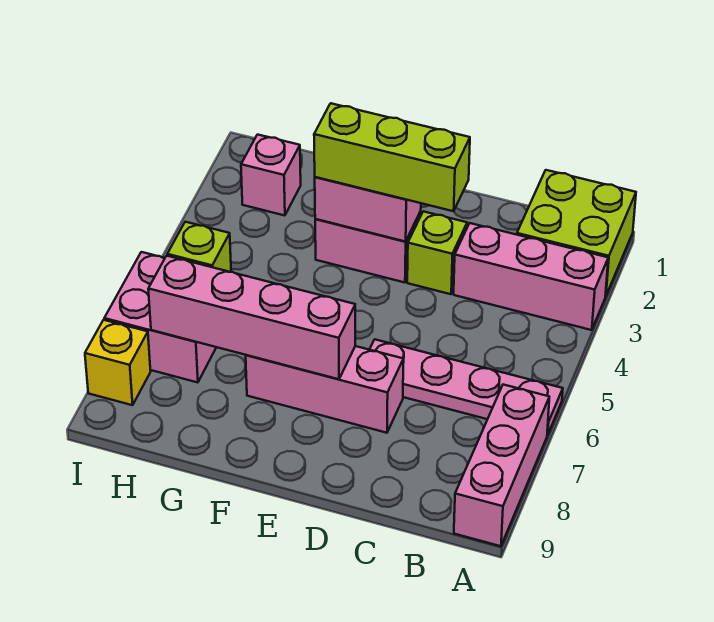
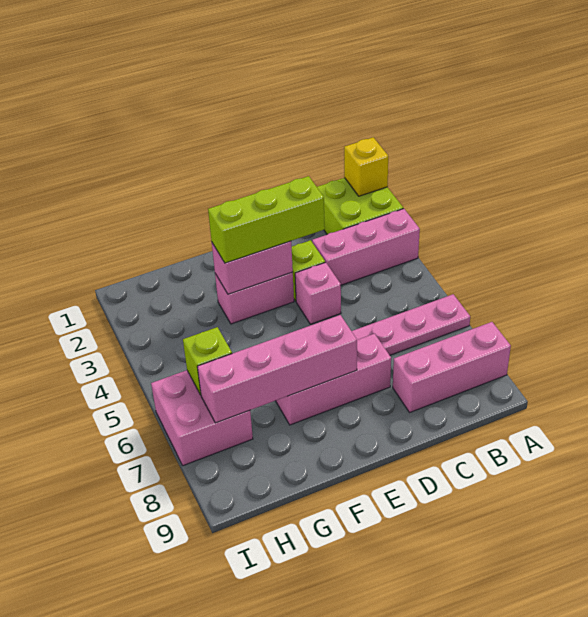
pink 1x3 brick [454,385,549,546] -> pink 1x3 brick turned to [393,322,511,412]
pink 1x1 brick [241,135,301,216] -> pink 1x1 brick moved to [295,262,341,324]
yellow 1x1 brick [85,320,151,405] -> yellow 1x1 brick moved to [344,137,388,196]

